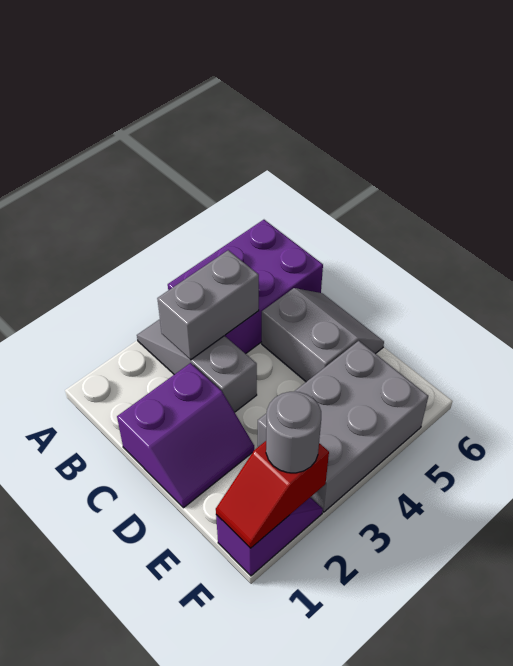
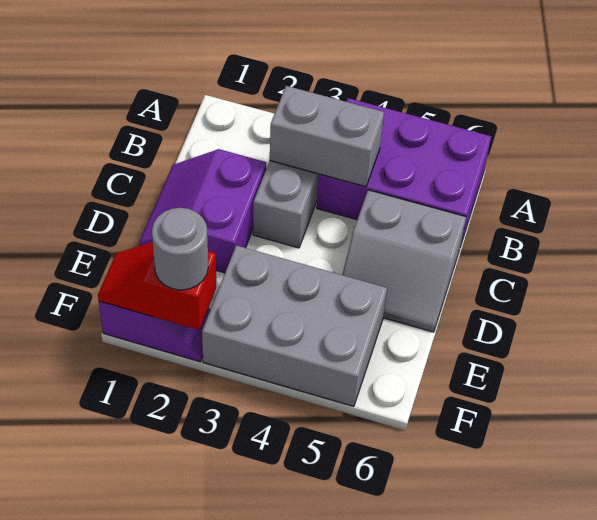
purple 2x2 slope [117,363,254,508] -> purple 2x2 slope turned to [139,149,266,273]
grey 2x2 slope [262,288,384,382] -> grey 2x2 slope turned to [342,190,466,332]

